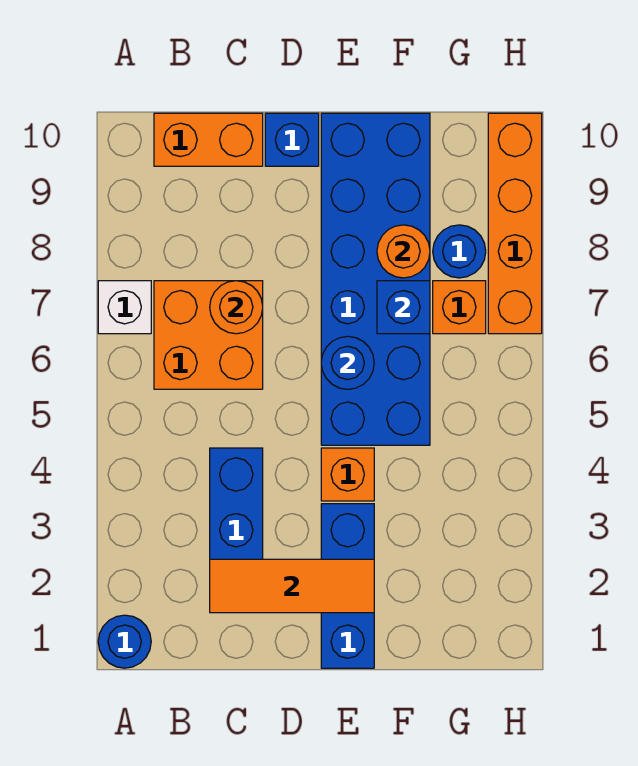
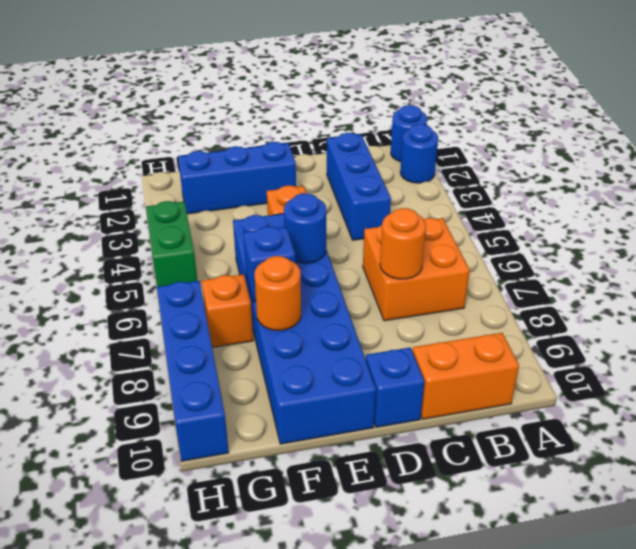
white 1x1 brick [98,281,151,334] -> none
orange 1x3 tile [210,559,374,613] -> none
blue 1x3 brick [321,504,374,668] -> blue 1x3 brick turned to [178,142,296,214]
blue 1x1 round brick [433,225,486,278] -> blue 1x1 round brick moved to [400,124,438,183]
none -> green 1x2 brick [146,201,197,287]
orange 1x4 brick [488,113,542,334] -> blue 1x4 brick [157,281,229,461]

